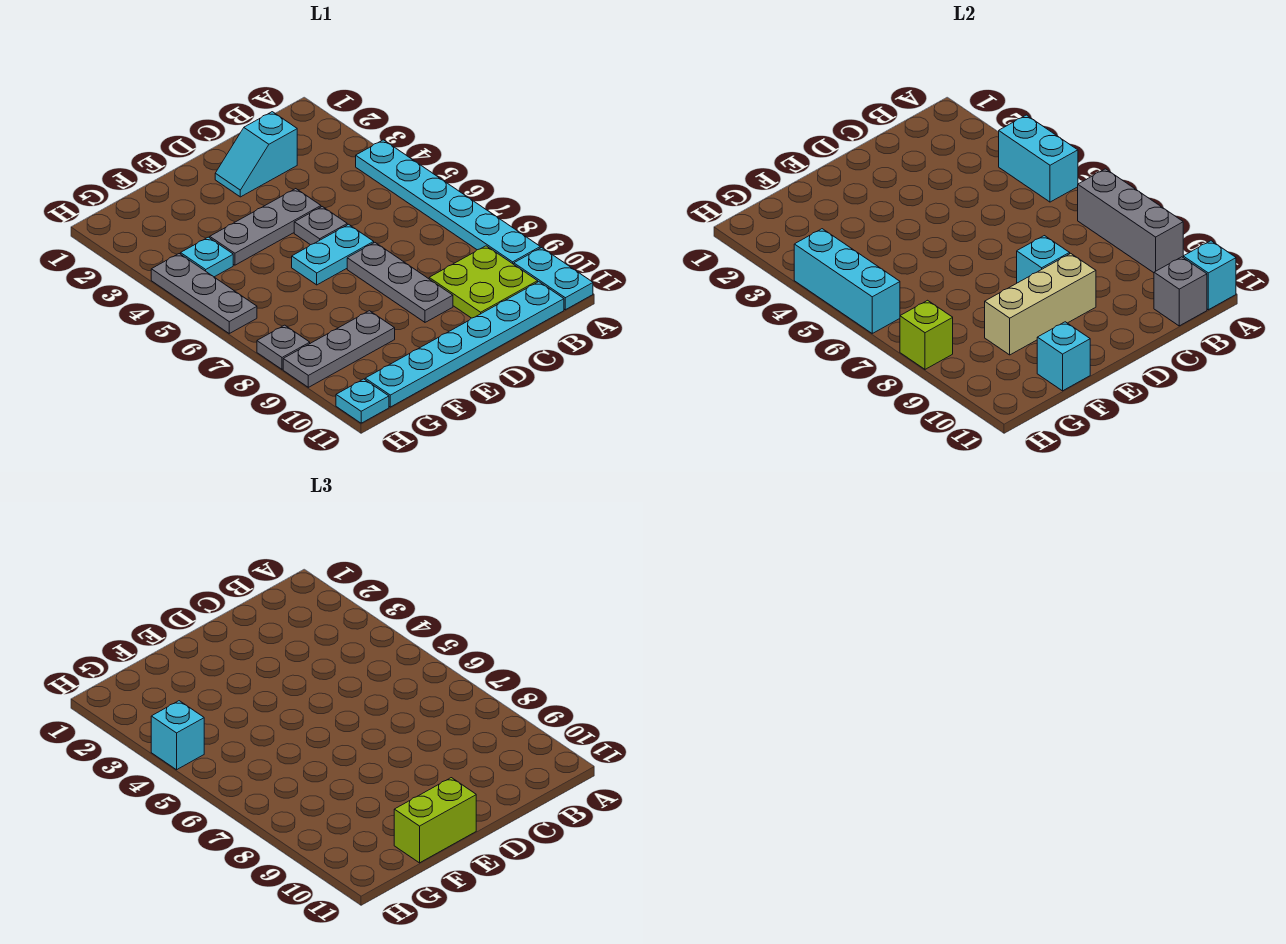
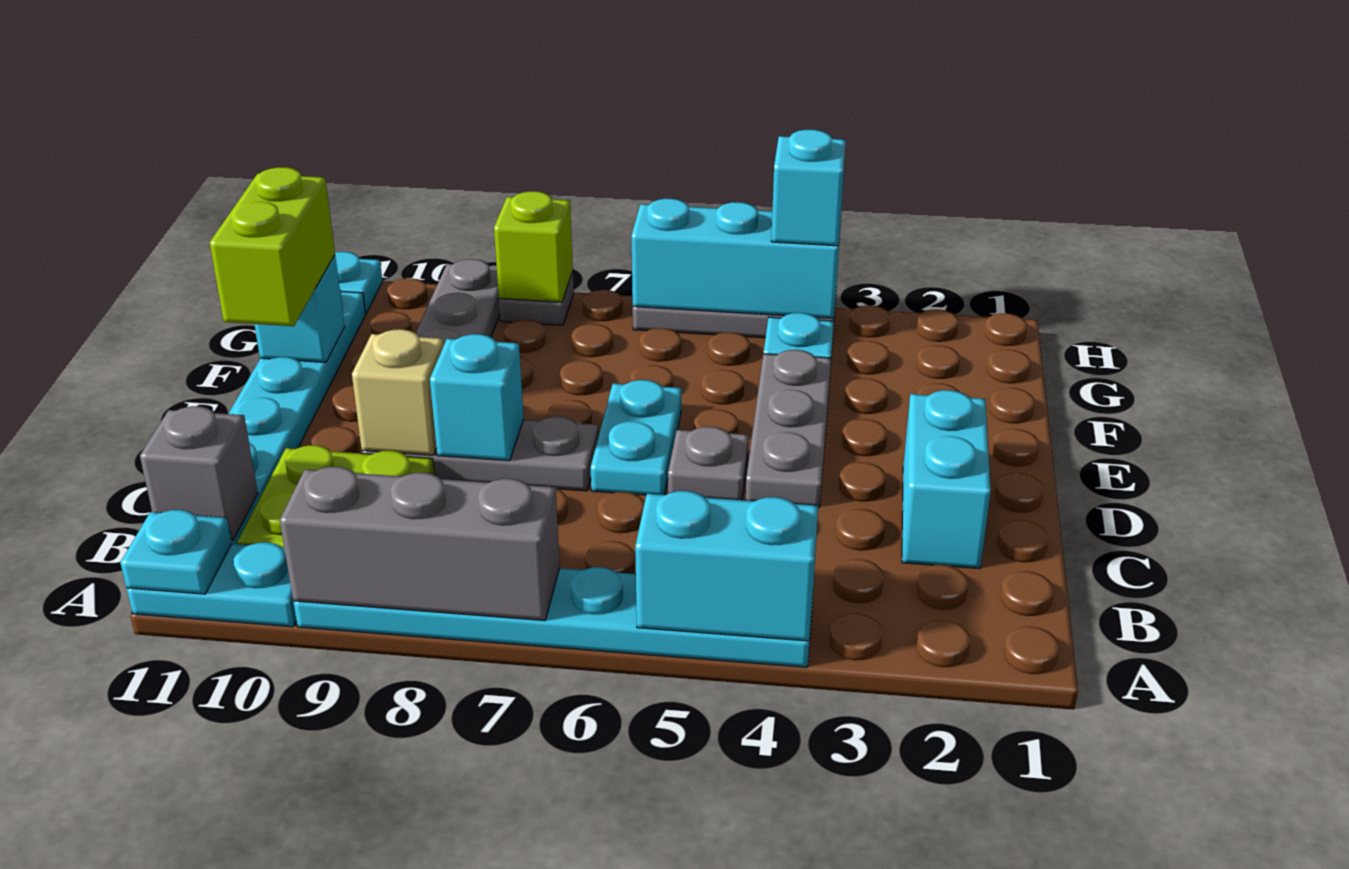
cyan 1x1 brick [1183,241,1236,310] -> cyan 1x1 plate [120,510,232,594]
cyan 1x2 slope [215,112,297,197] -> cyan 1x2 brick [902,390,991,568]
tan 1x3 brick [985,253,1096,355] -> tan 1x1 brick [352,329,444,455]

